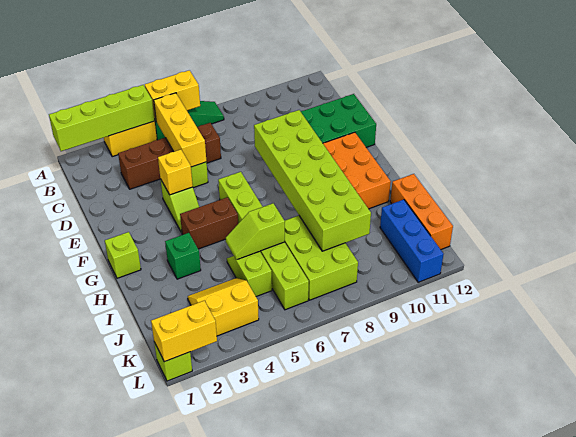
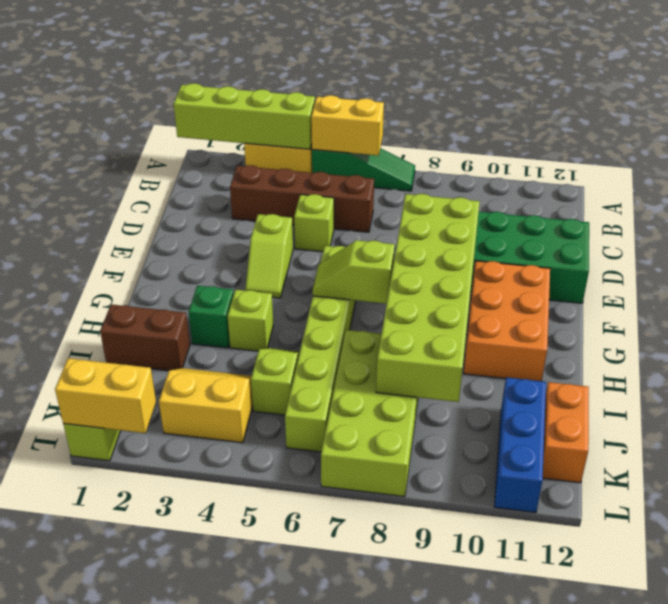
yellow 1x3 brick [154,93,206,167] -> none
yellow 1x1 brick [158,150,193,195] -> none
lime 1x1 brick [105,232,141,278] -> lime 1x1 brick moved to [228,290,273,351]
brown 1x2 brick [180,197,238,249] -> brown 1x2 brick moved to [100,305,190,371]
lime 1x2 slope [226,203,285,260] -> lime 1x2 slope moved to [313,240,395,304]
lime 2x3 brick [285,216,358,300] -> lime 2x4 brick [321,330,418,497]
orange 1x3 brick [390,174,453,249] -> orange 1x2 brick [543,382,589,483]

